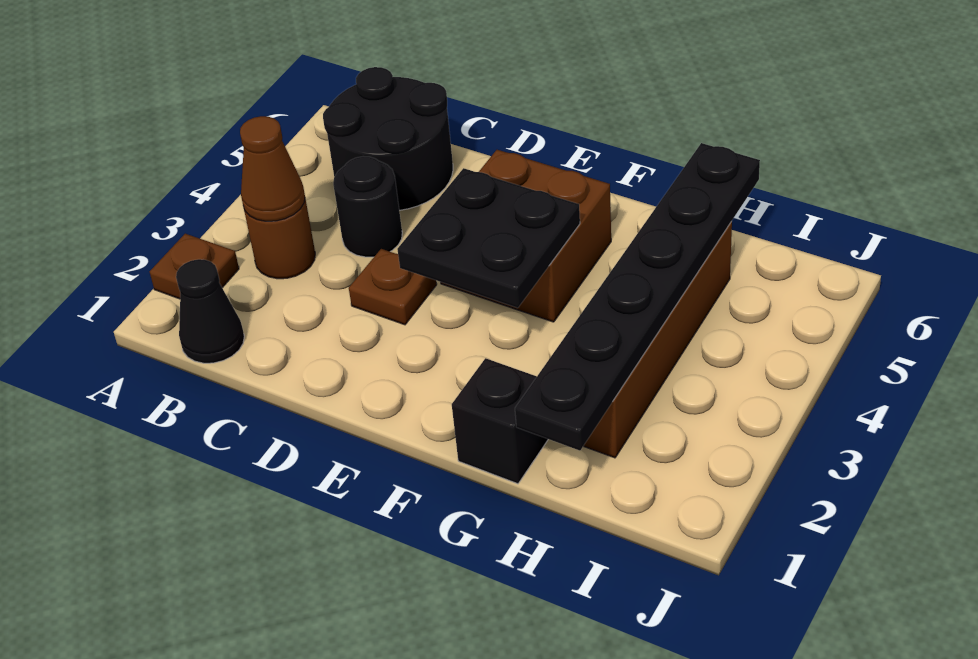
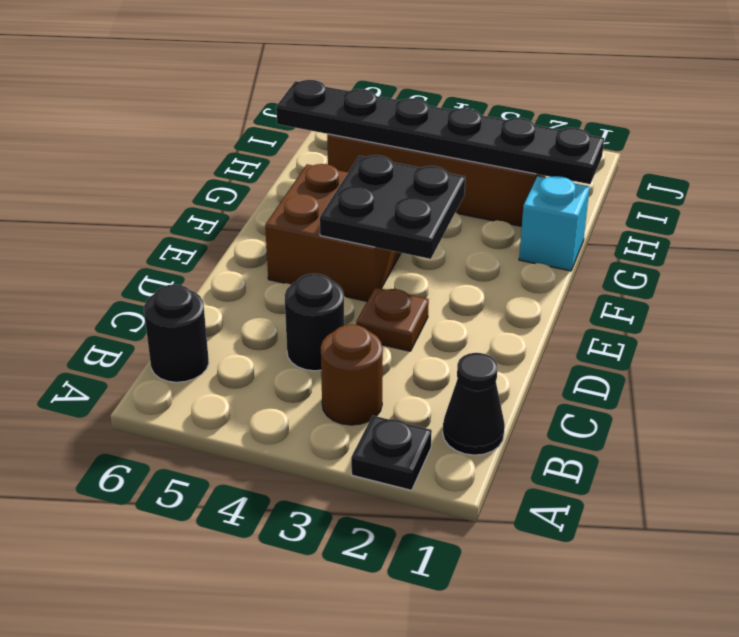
brown 1x1 plate [150,234,239,299] -> black 1x1 plate [351,416,432,490]
brown 1x1 cone [240,116,305,221] -> none
black 2x2 round brick [323,67,453,210] -> black 1x1 round brick [144,284,209,382]
black 1x1 brick [452,358,548,484] -> cyan 1x1 brick [519,176,590,271]

